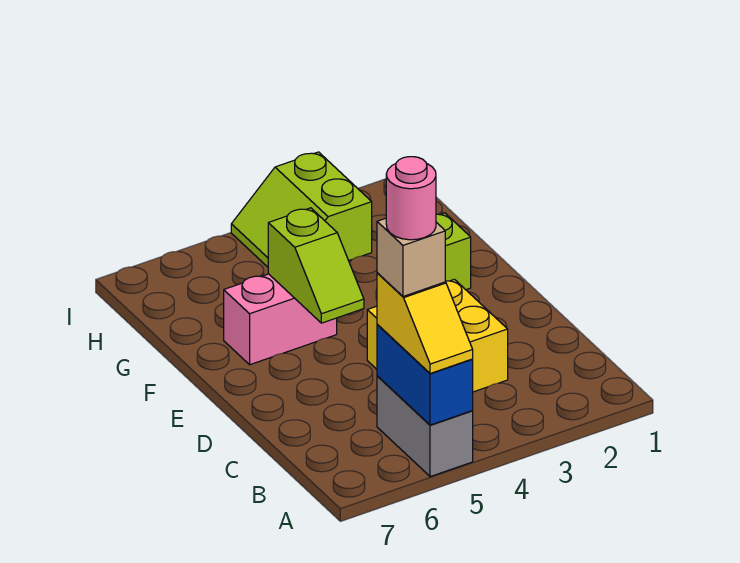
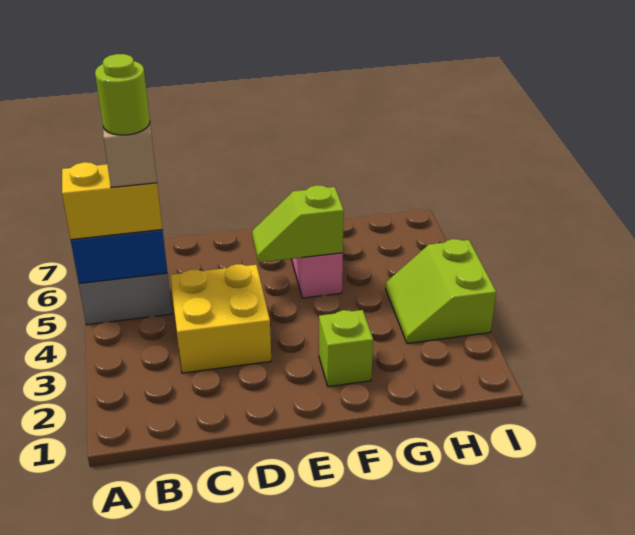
yellow 1x2 slope [377,273,473,374] -> yellow 1x2 brick [62,162,162,240]
pink 1x1 round brick [386,157,436,240] -> lime 1x1 round brick [95,54,150,135]
lime 2x2 slope [231,152,372,267] -> lime 2x2 slope turned to [386,239,496,343]

